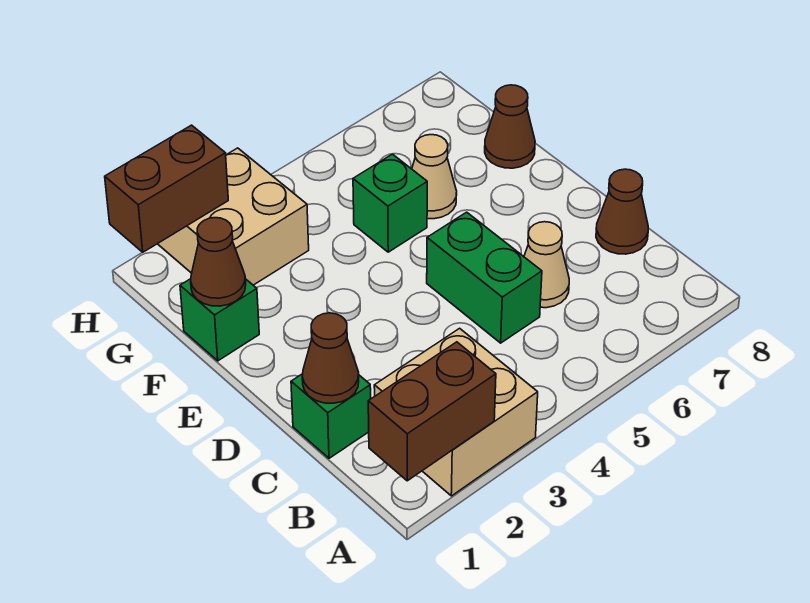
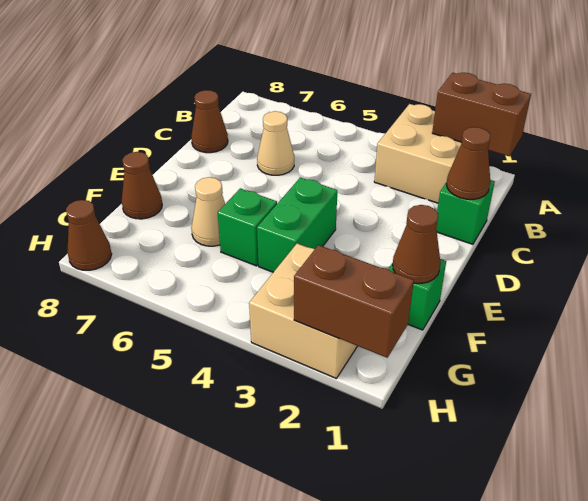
green 1x2 brick [427,212,542,343] -> green 1x2 brick moved to [257,178,337,272]
none -> brown 1x1 cone [66,200,112,270]

